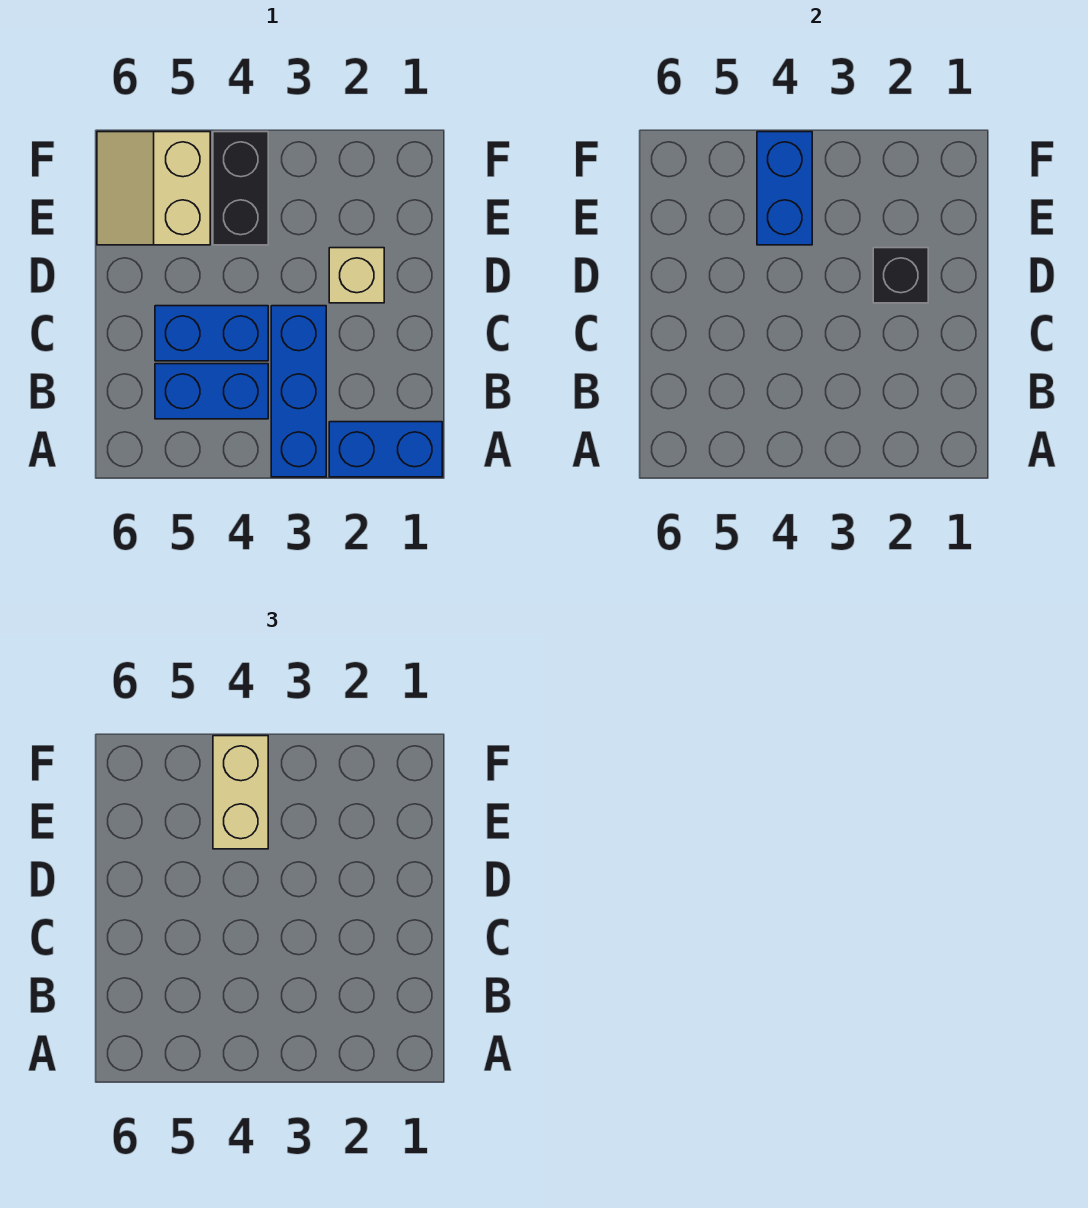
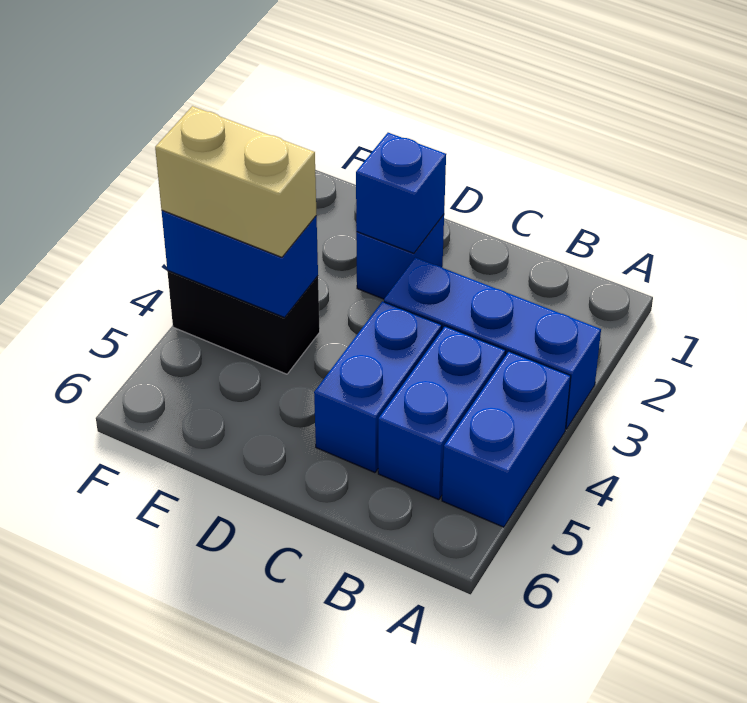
blue 1x2 brick [329,422,442,477] -> blue 1x2 brick moved to [442,351,571,527]
tan 1x1 brick [329,248,384,303] -> blue 1x1 brick [356,214,444,299]
black 1x1 brick [873,248,928,303] -> blue 1x1 brick [356,133,446,253]
tan 2x2 slope [97,132,210,245] -> none

